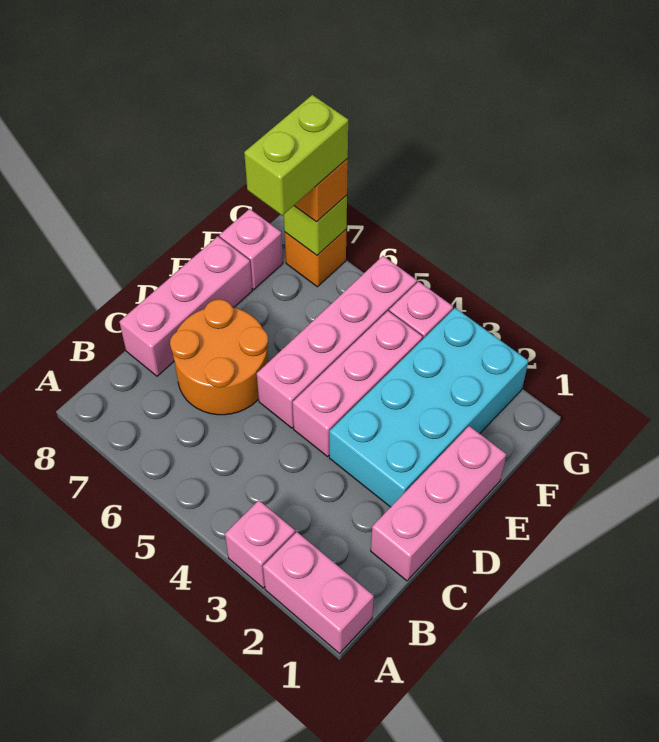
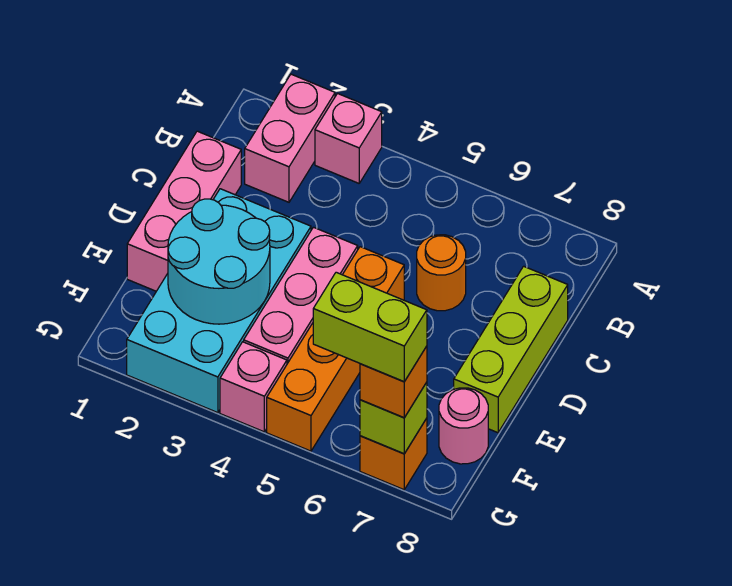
pink 1x2 brick [263,532,374,653] -> pink 1x2 brick turned to [245,74,335,202]
orange 2x2 round brick [170,299,268,415] -> orange 1x1 round brick [417,235,466,311]
pink 1x3 brick [119,236,252,376] -> lime 1x3 brick [454,266,568,433]
pink 1x4 brick [257,256,417,428] -> orange 1x4 brick [267,247,404,451]
none -> cyan 2x2 round brick [168,199,270,324]
lime 1x2 brick [244,95,348,216] -> lime 1x2 brick turned to [313,272,427,382]
pink 1x1 brick [219,209,283,290] -> pink 1x1 round brick [439,388,488,464]

